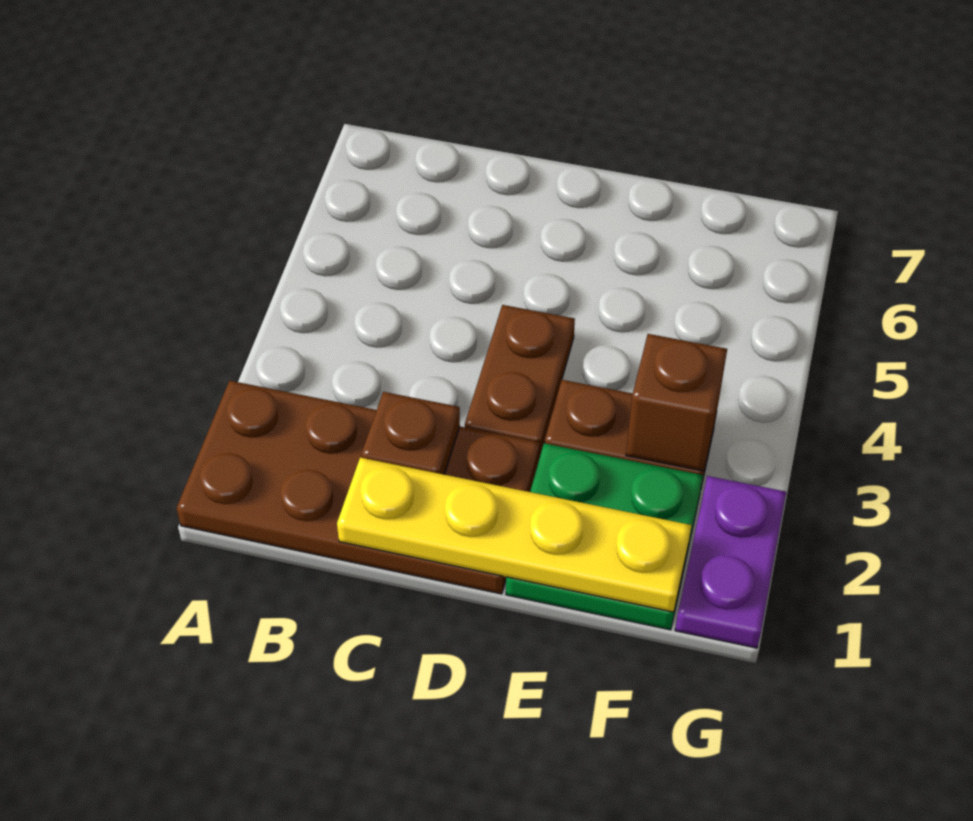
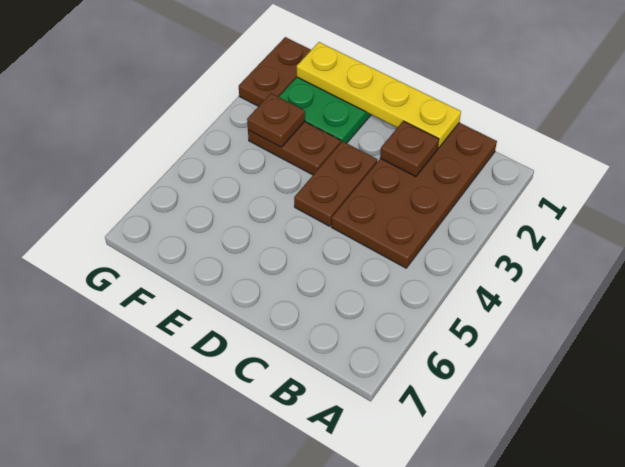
brown 2x4 plate [176,381,540,594] -> brown 2x4 plate turned to [332,123,497,268]
brown 1x1 brick [626,334,727,471] -> brown 1x1 plate [247,93,305,147]
purple 1x2 plate [675,476,786,648] -> brown 1x2 plate [239,37,311,107]

